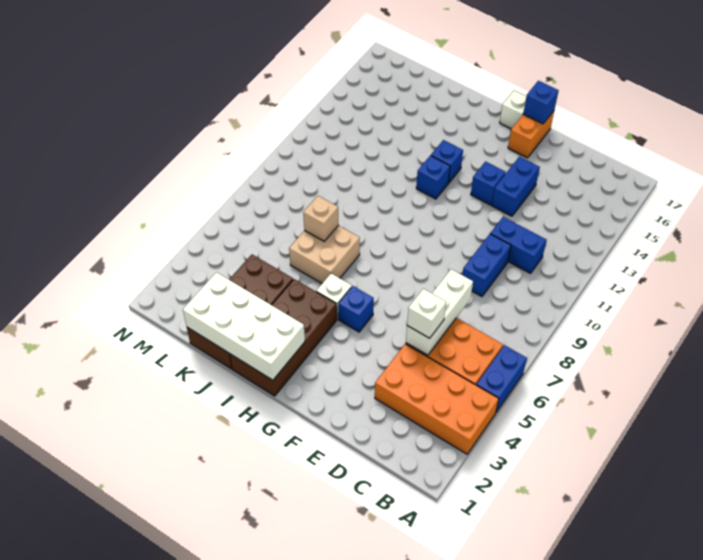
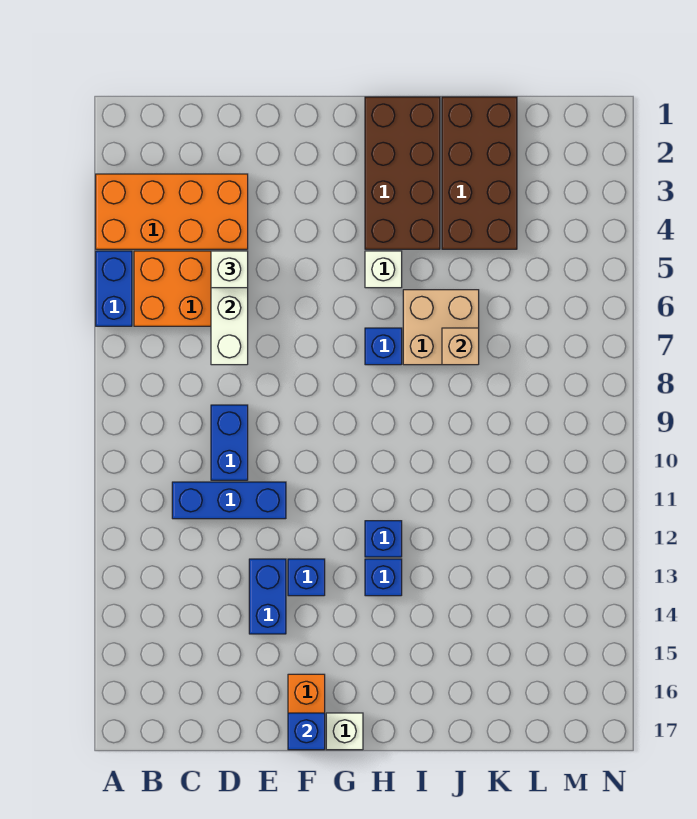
blue 1x2 brick [490,217,546,273] -> blue 1x3 brick [172,482,286,519]
blue 1x1 brick [338,286,374,332] -> blue 1x1 brick moved to [365,328,402,365]
white 2x4 brick [183,273,305,380] -> none

